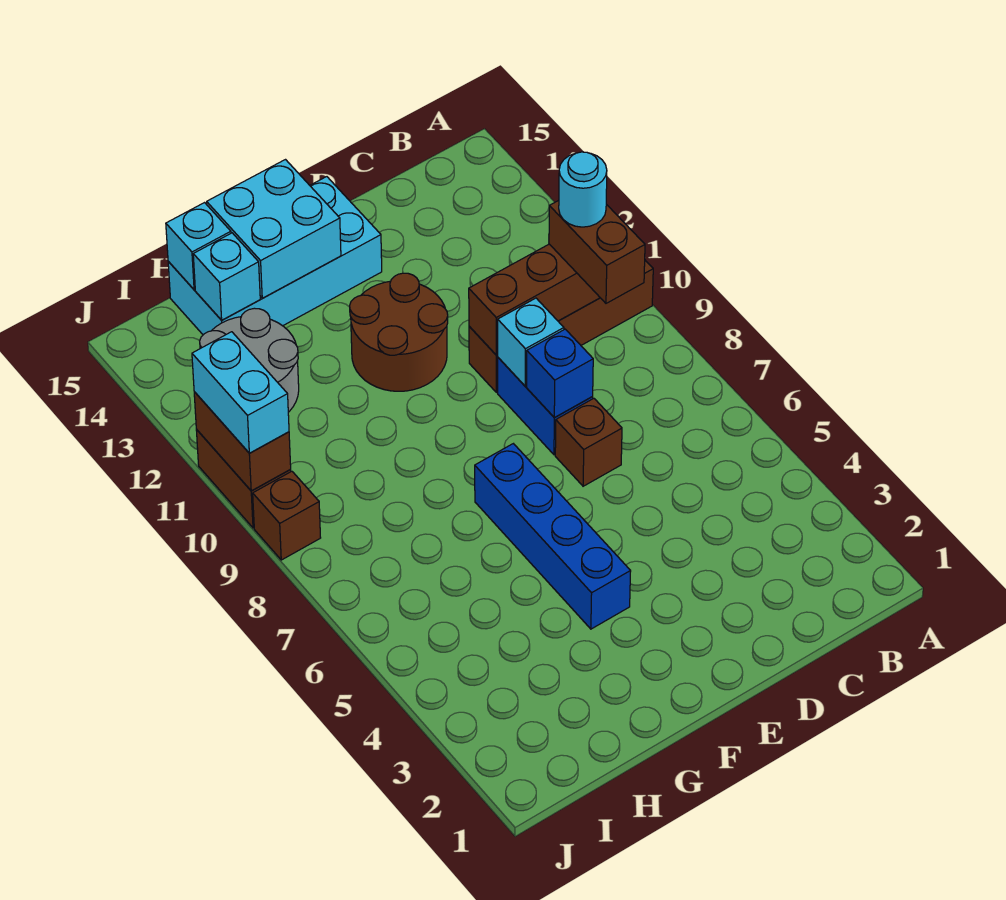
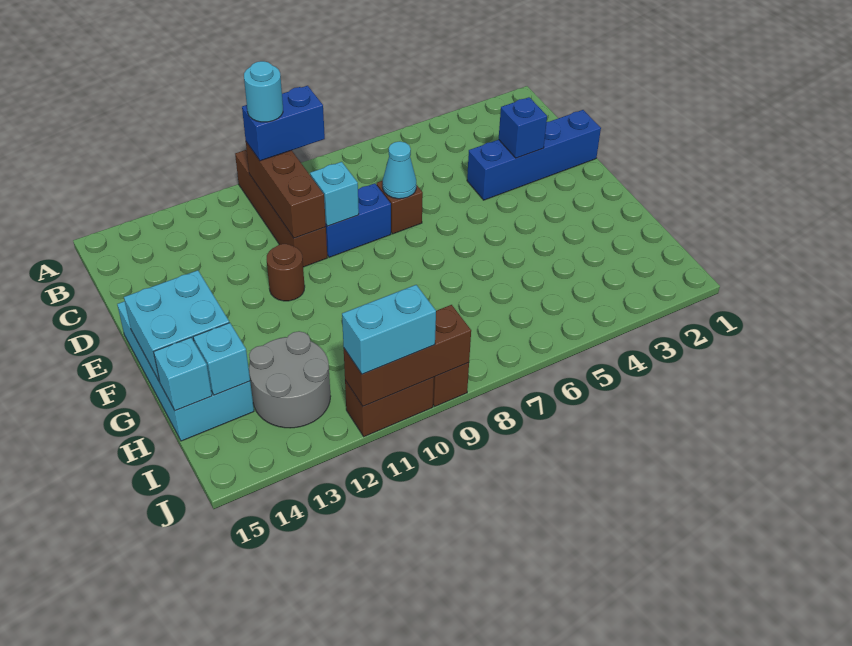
brown 1x2 brick [549,200,645,303] -> blue 1x2 brick [242,86,325,161]
none -> cyan 1x1 cone [383,142,416,199]
blue 1x1 brick [527,329,593,417] -> blue 1x1 brick moved to [499,97,547,158]
brown 2x2 round brick [350,273,448,391] -> brown 1x1 round brick [267,244,305,301]
blue 1x4 brick [475,444,631,629] -> blue 1x4 brick moved to [467,110,601,200]
brown 1x2 brick [194,392,291,491] -> brown 1x3 brick [344,305,471,406]

